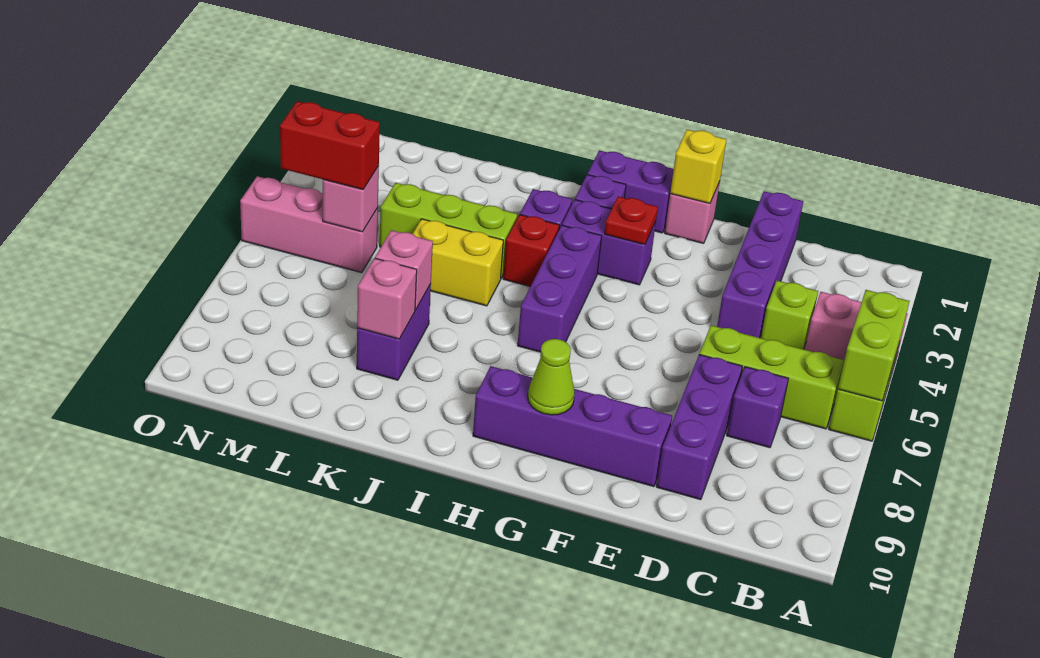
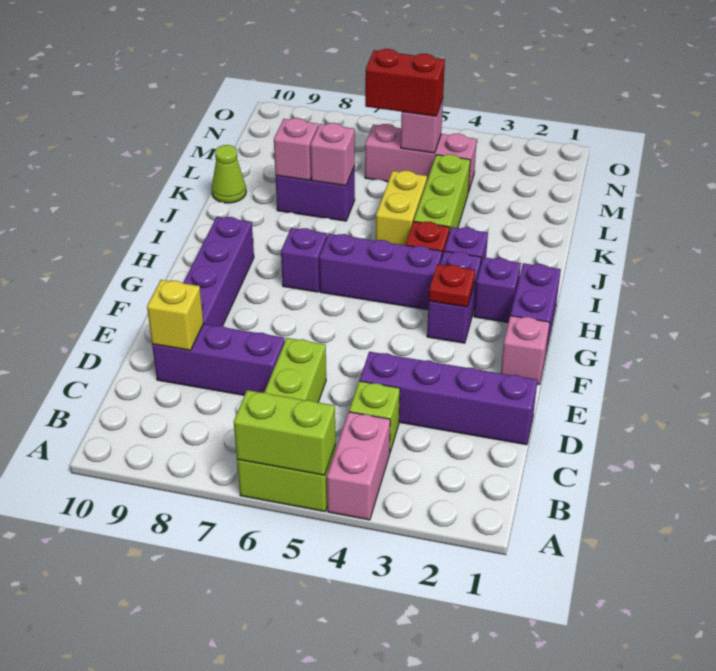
purple 1x1 brick [727,367,788,448] -> purple 1x1 brick moved to [281,228,327,292]
yellow 1x1 brick [670,130,726,203] -> yellow 1x1 brick moved to [147,280,203,350]
lime 1x1 cone [528,339,575,415] -> lime 1x1 cone moved to [212,145,246,203]
pink 1x3 brick [240,176,378,273] -> pink 1x3 brick turned to [365,124,477,193]
red 1x2 brick [280,101,380,190] -> red 1x2 brick turned to [365,49,445,116]

